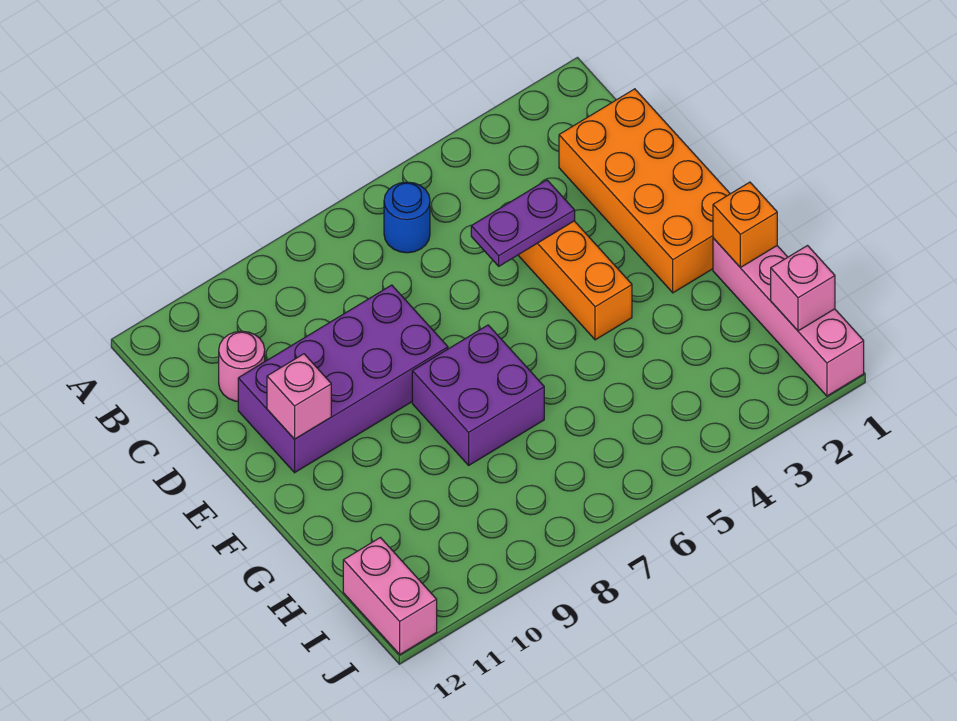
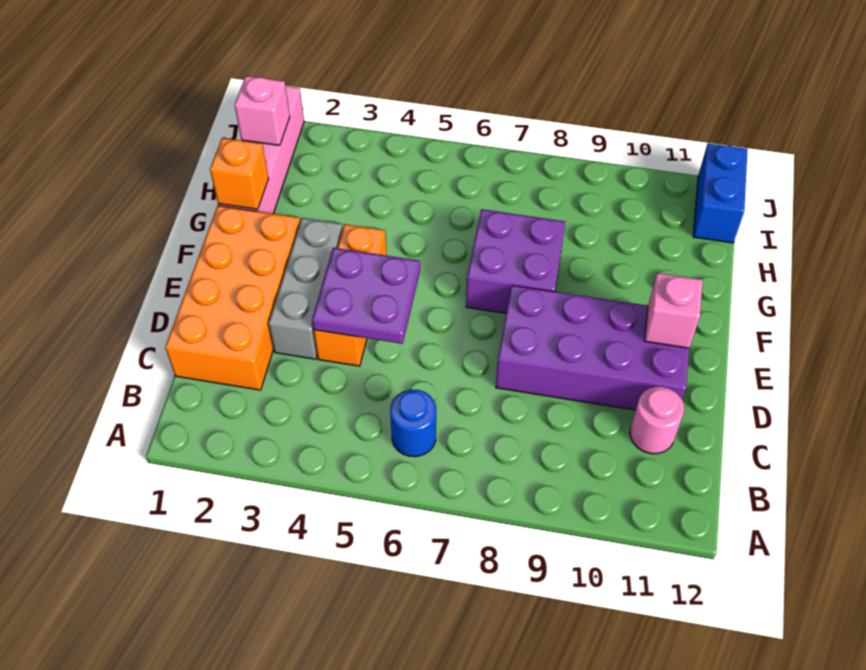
none -> grey 1x3 brick [268,218,343,359]
purple 1x2 plate [471,180,575,266] -> purple 2x2 plate [312,248,420,344]
pink 1x2 brick [343,538,437,654] -> blue 1x2 brick [693,143,748,243]

